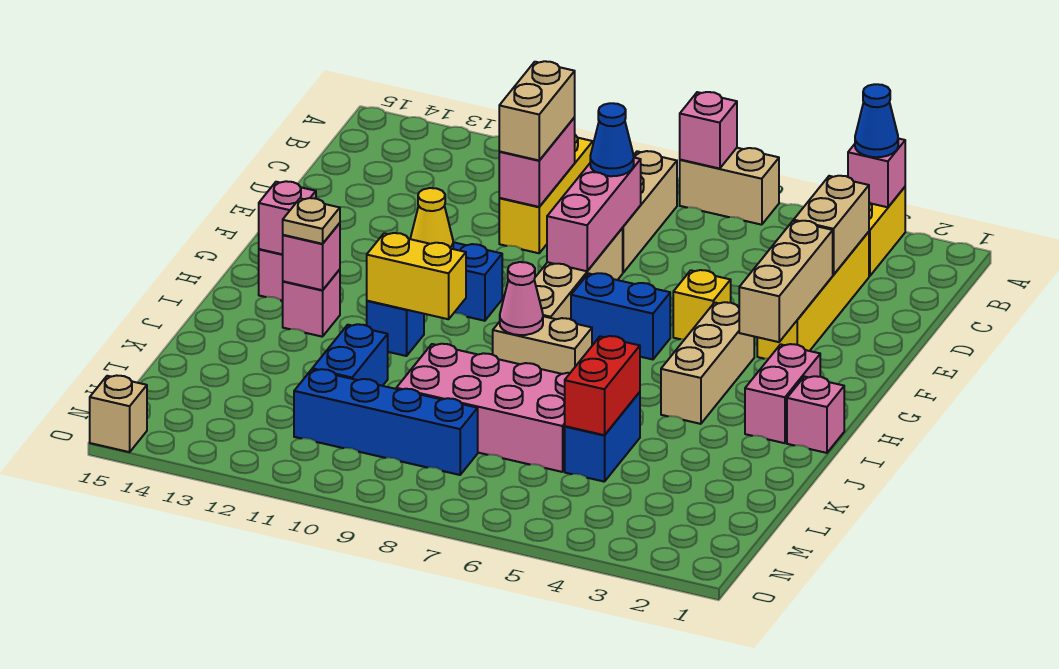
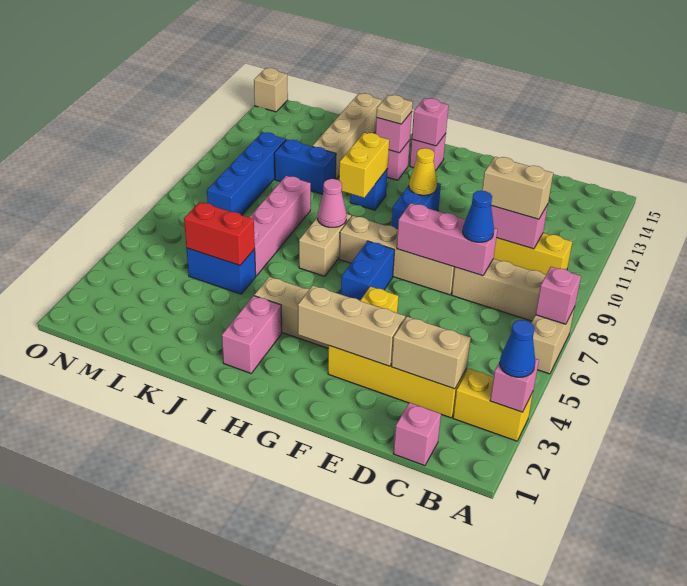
pink 1x2 brick [745,344,820,443] -> pink 1x2 brick turned to [222,296,282,373]
pink 1x1 brick [787,376,844,453] -> pink 1x1 brick moved to [393,403,441,466]
pink 2x4 brick [396,344,570,472] -> pink 1x4 brick [249,176,311,276]
none -> tan 1x4 brick [312,93,382,179]

